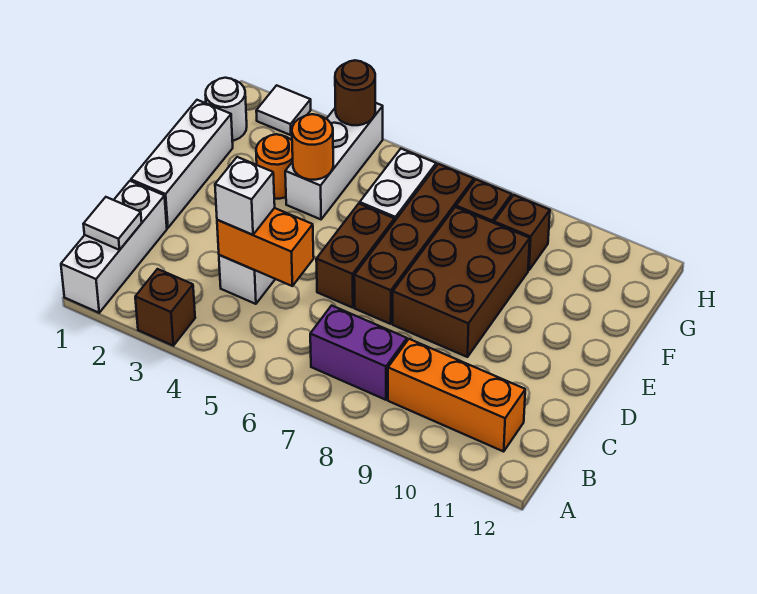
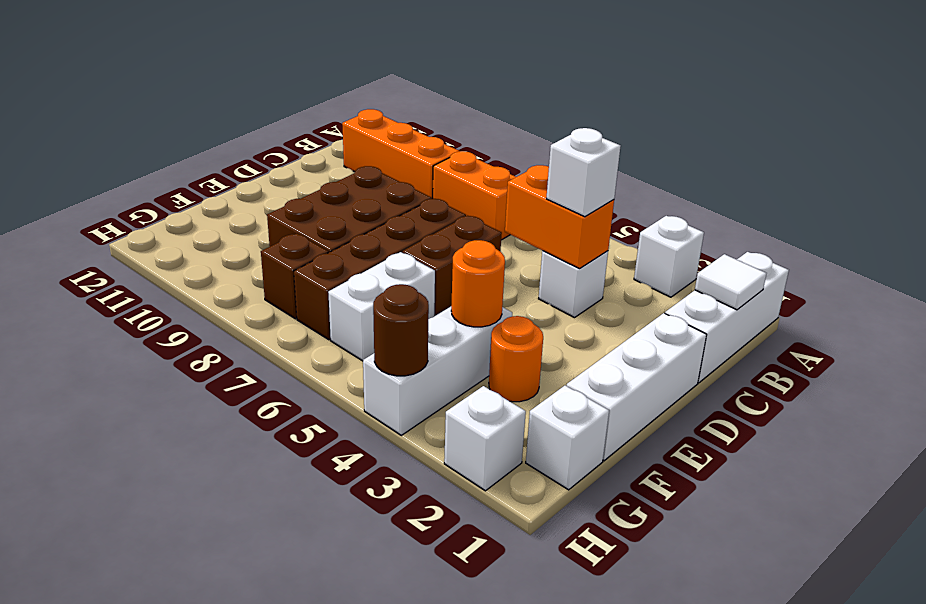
brown 1x1 brick [135,269,195,346] -> white 1x1 brick [634,216,704,297]
purple 1x2 brick [310,306,407,400] -> orange 1x2 brick [433,151,516,240]
white 1x1 round brick [205,78,247,141] -> white 1x1 brick [526,386,609,490]
brown 1x1 brick [494,195,550,270] -> none
white 1x1 tile [256,85,311,135] -> white 1x1 brick [444,386,526,491]

